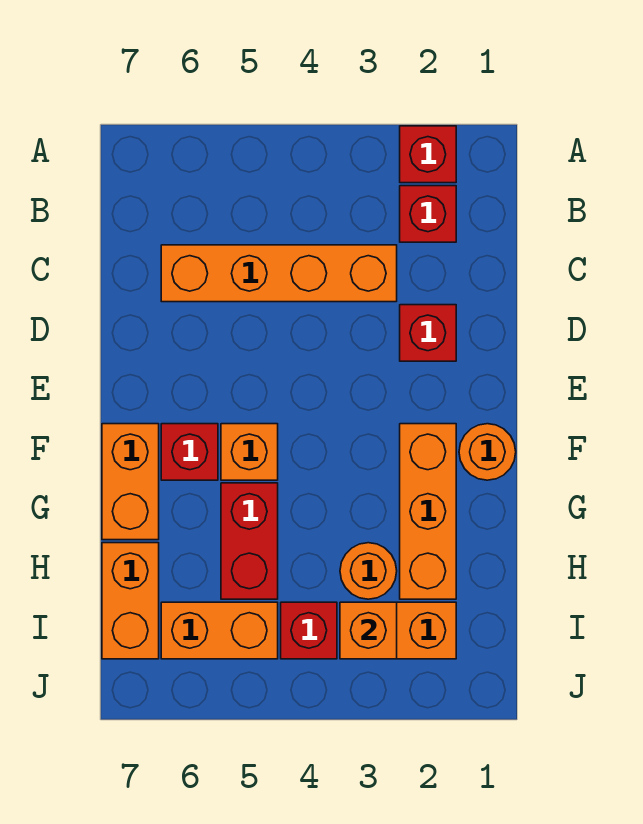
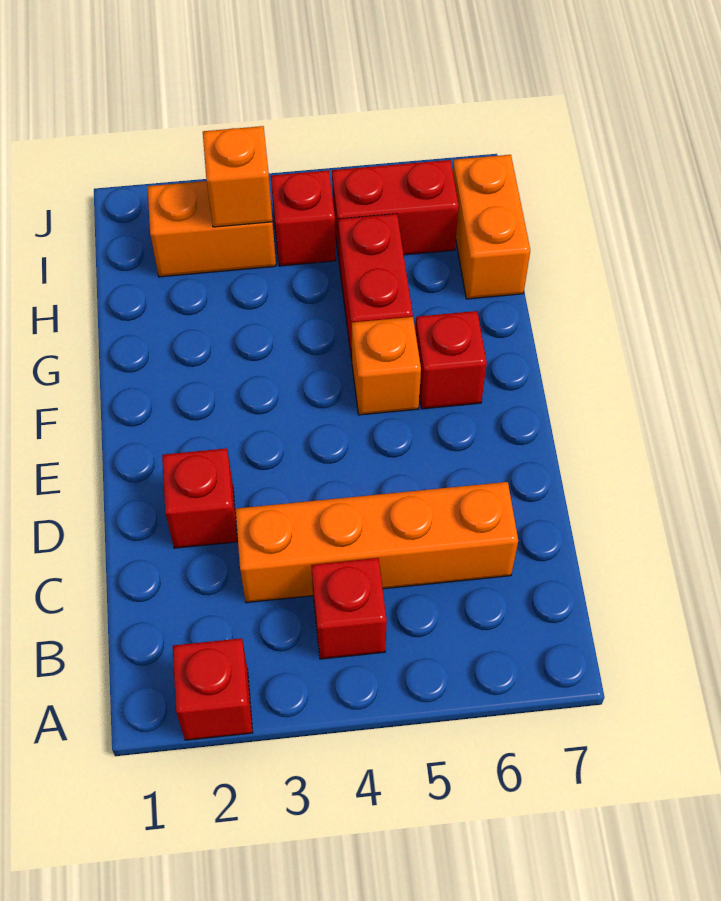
red 1x1 brick [400,186,456,242] -> red 1x1 brick moved to [311,558,387,659]
orange 1x1 round brick [459,424,516,480] -> none
orange 1x3 brick [400,424,456,599] -> none
orange 1x2 brick [102,424,159,540] -> none
orange 1x1 round brick [340,543,397,599] -> none
orange 1x2 brick [161,602,278,659] -> red 1x2 brick [332,160,459,258]

